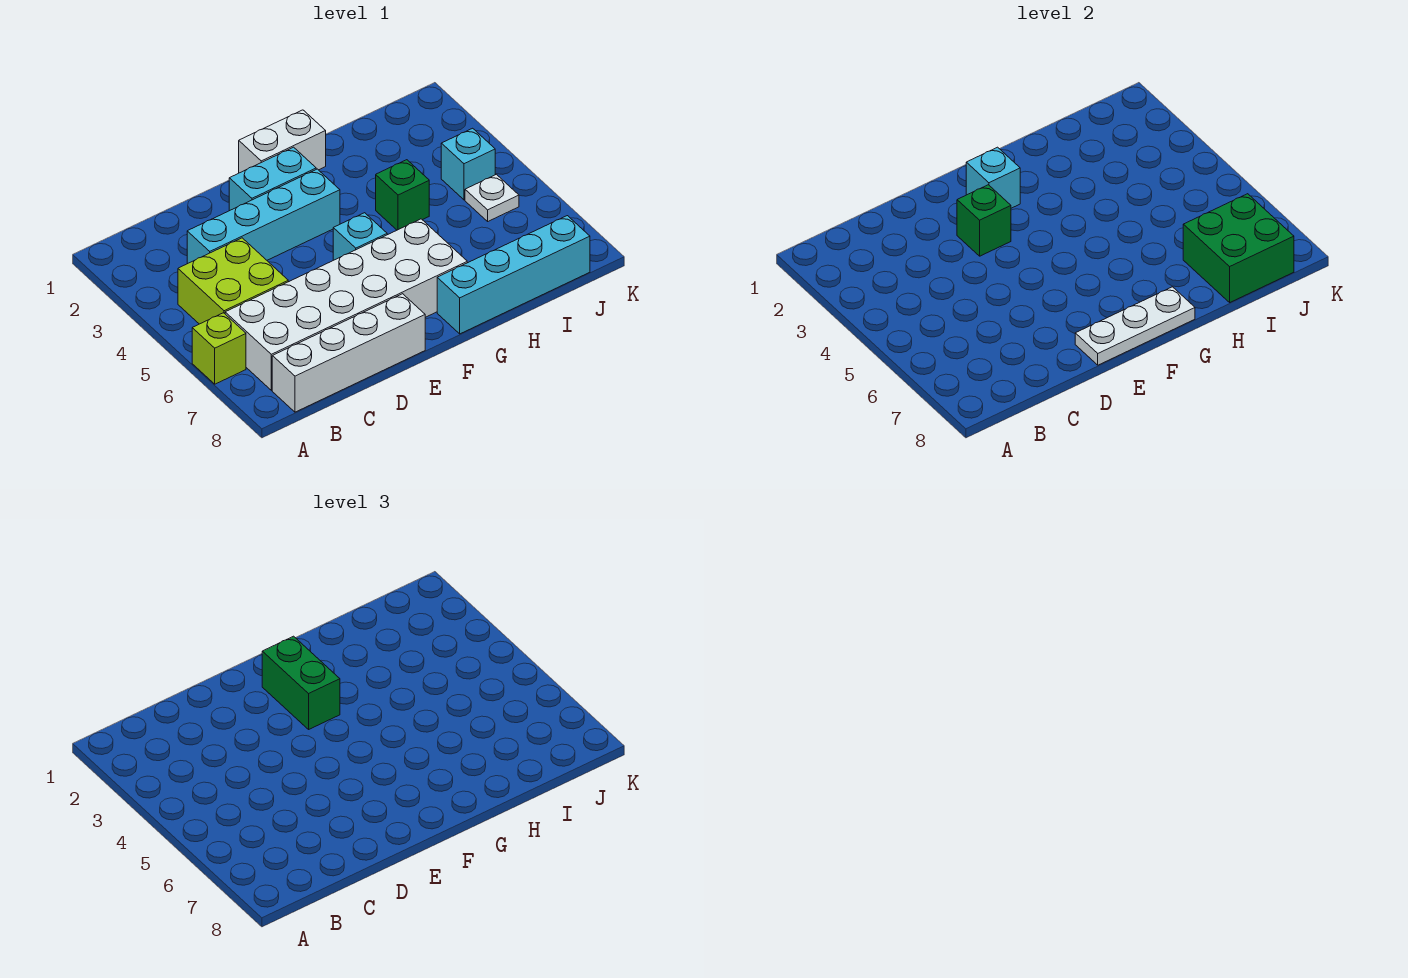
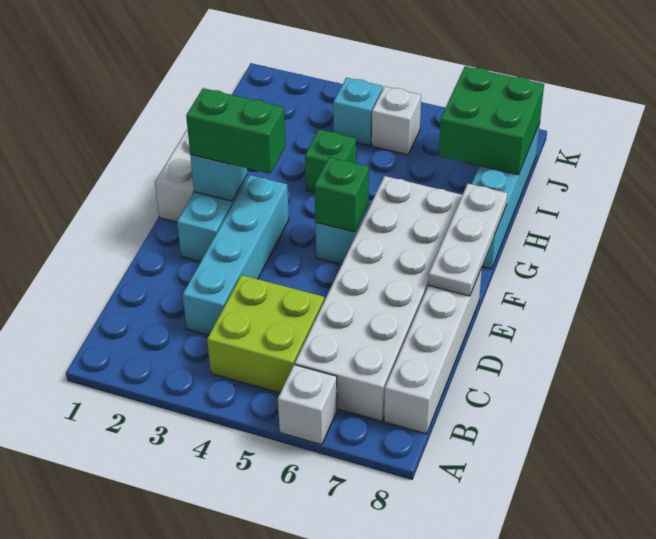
lime 1x1 brick [192,313,246,384] -> white 1x1 brick [278,365,337,445]
green 1x1 brick [957,185,1011,256] -> green 1x1 brick moved to [315,157,369,232]
white 1x1 plate [465,174,519,221] -> white 1x1 brick [372,86,421,155]

